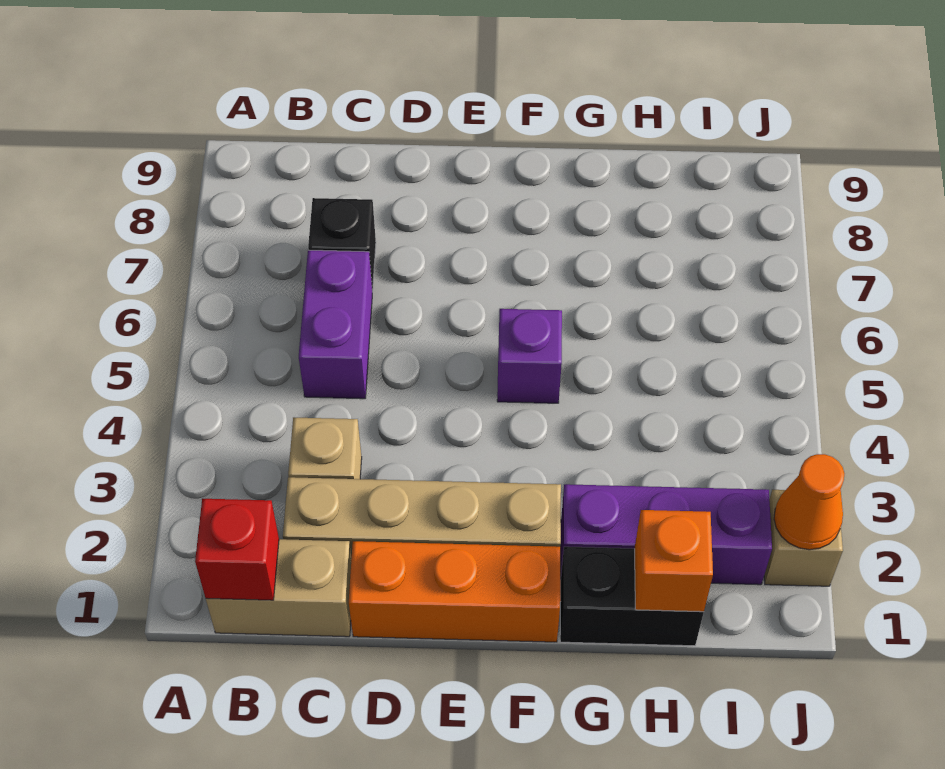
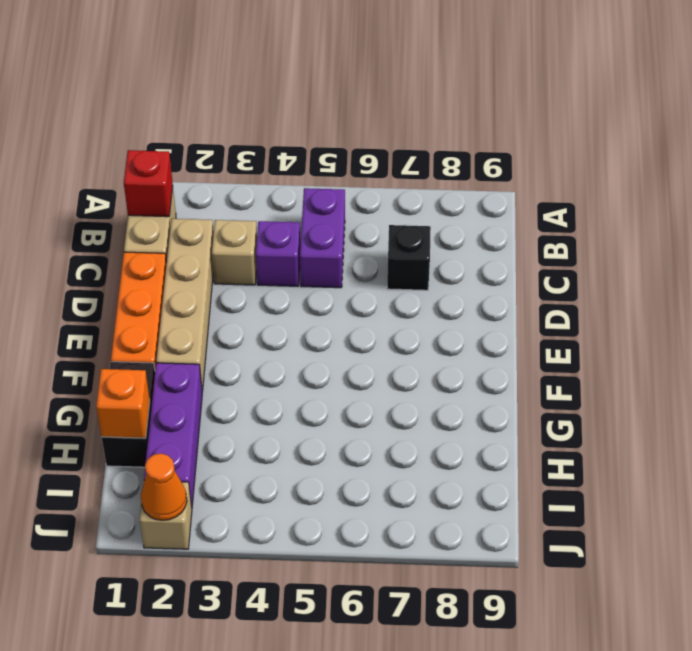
purple 1x2 brick [299,250,372,399] -> purple 1x2 brick turned to [300,188,345,288]
purple 1x1 brick [497,309,562,403] -> purple 1x1 brick moved to [256,221,300,286]

